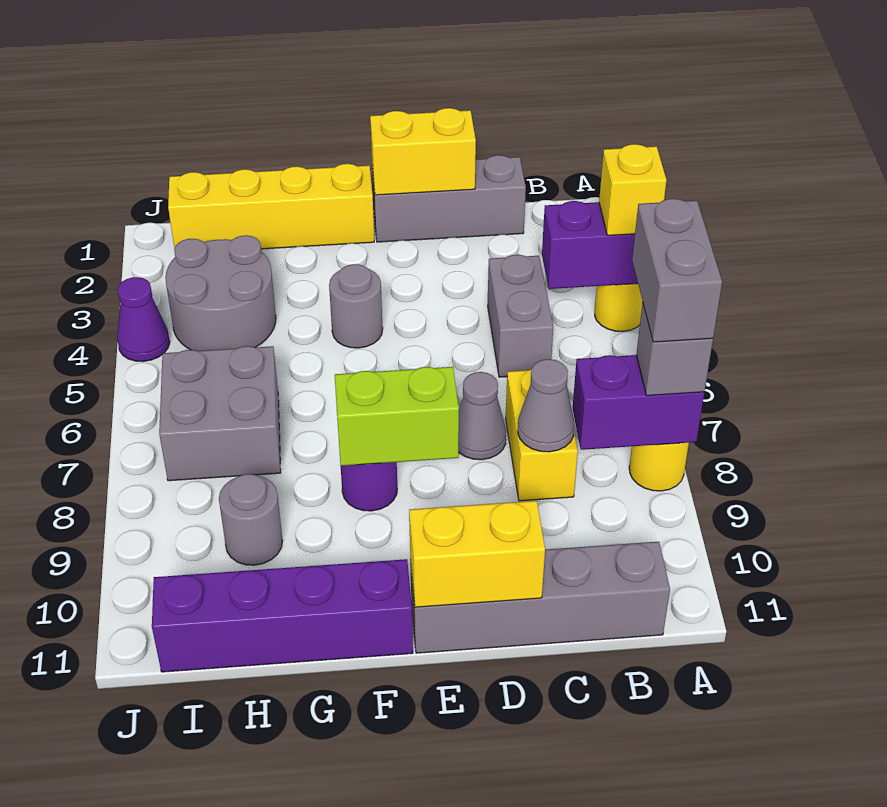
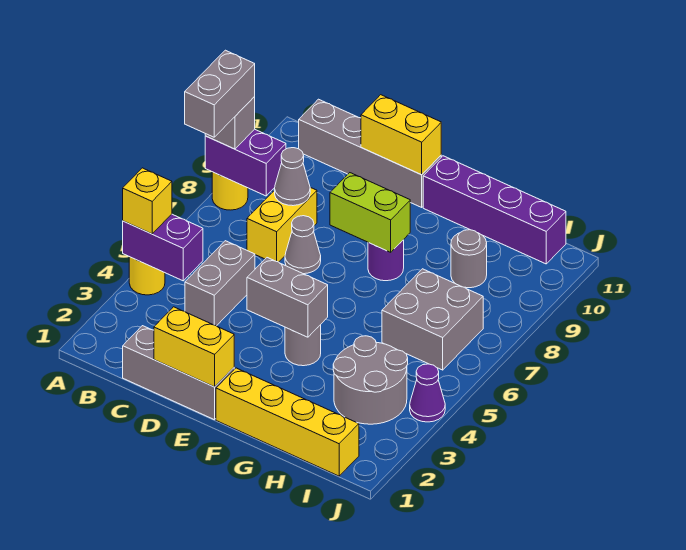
none -> grey 1x2 brick [247,258,328,337]

